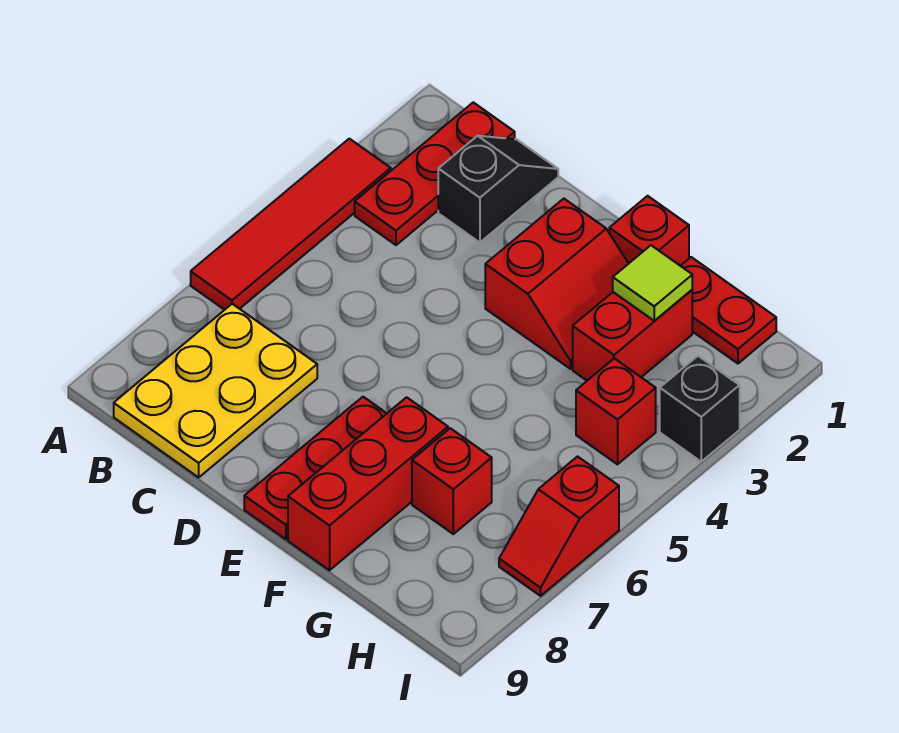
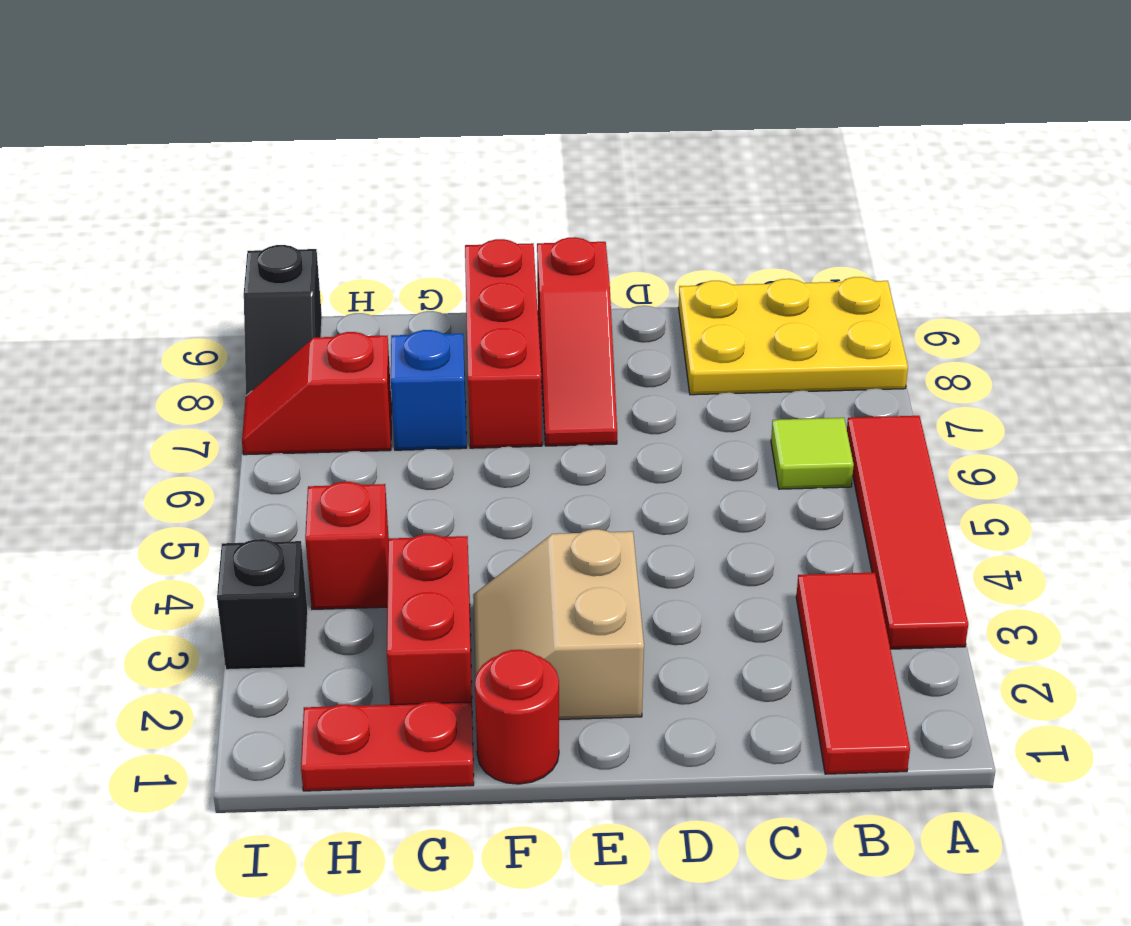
red 1x3 plate [355,102,515,245] -> red 1x3 tile [796,573,910,774]
yellow 2x3 plate [114,304,317,477] -> yellow 2x3 plate turned to [679,277,908,395]
black 1x2 slope [438,136,558,243] -> black 1x2 slope moved to [244,245,322,396]
red 2x2 slope [485,199,629,369] -> tan 2x2 slope [473,529,644,720]
red 1x3 plate [244,397,387,539] -> red 1x3 slope [537,237,617,446]
red 1x1 brick [609,196,689,266] -> red 1x1 round brick [475,650,559,784]
lime 1x1 tile [613,245,692,321] -> lime 1x1 tile moved to [771,418,854,489]
red 1x1 brick [412,428,492,534] -> blue 1x1 brick [391,330,466,450]
red 1x2 slope [499,457,619,596] -> red 1x2 slope turned to [242,332,392,455]

